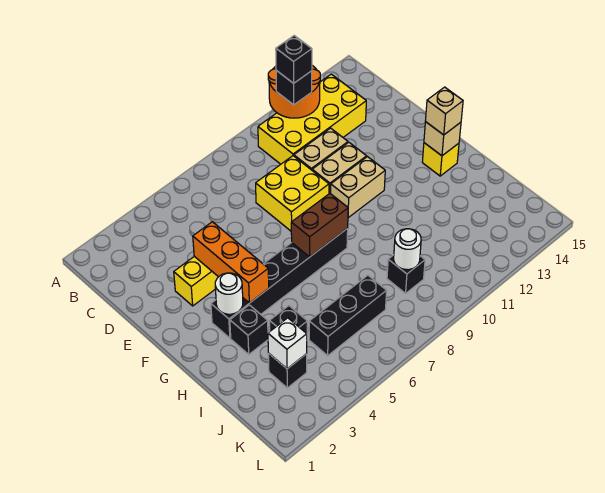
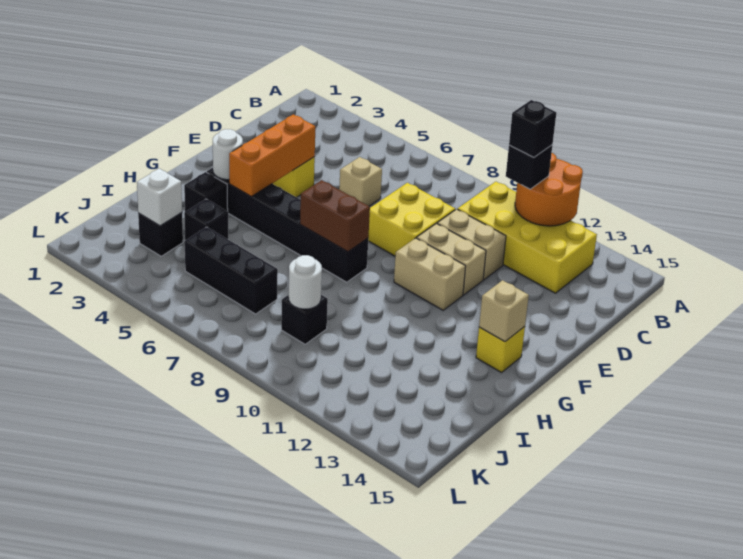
tan 1x1 brick [426,87,463,135] -> tan 1x1 brick moved to [339,157,382,206]

